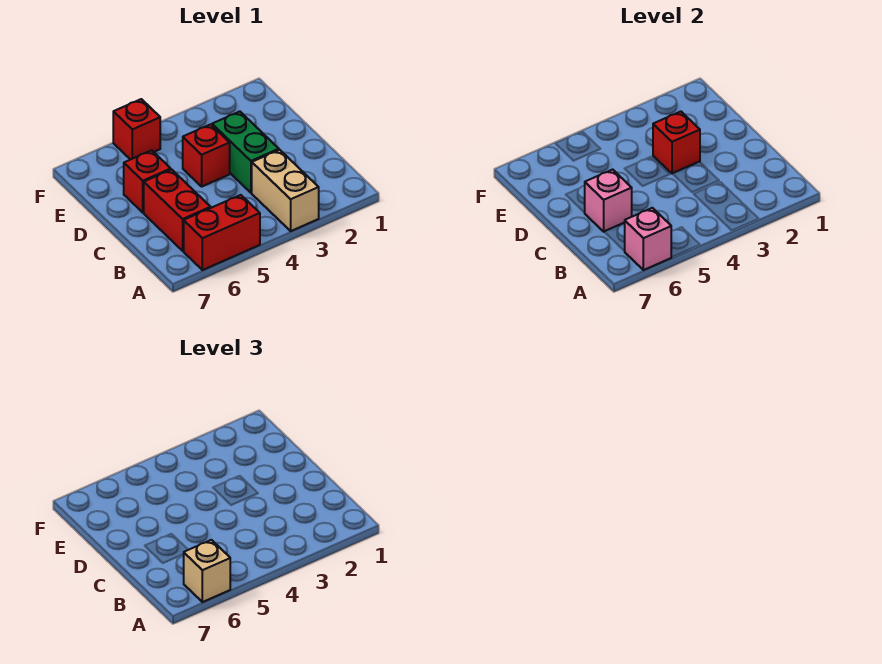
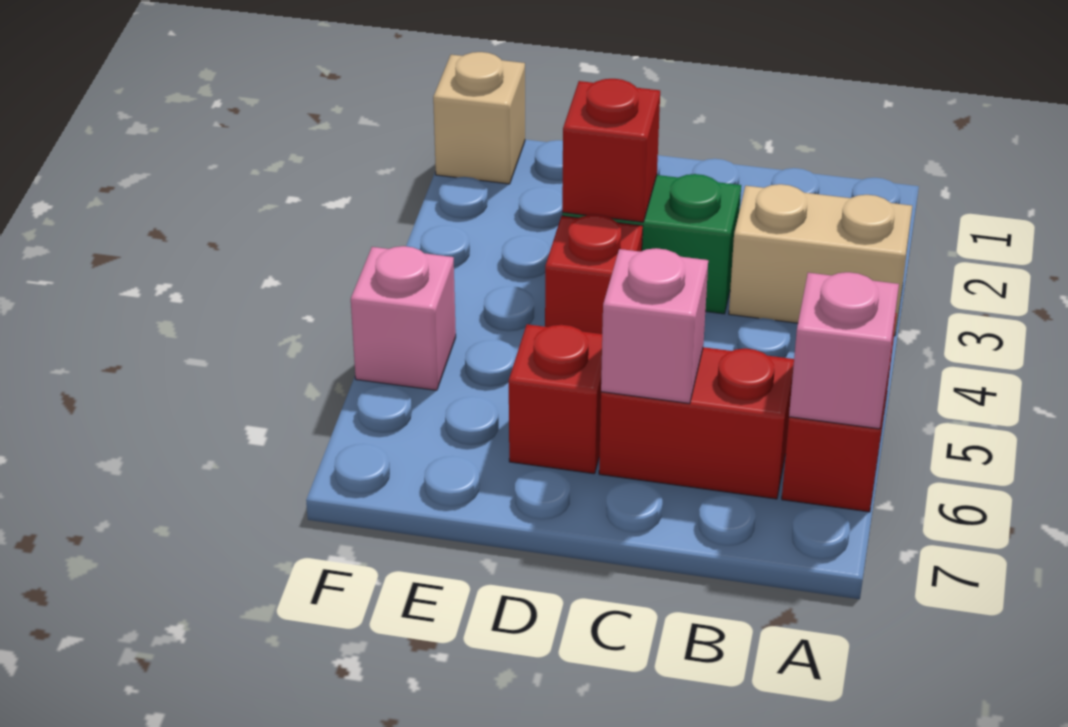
tan 1x1 brick [184,540,230,602] -> tan 1x1 brick moved to [433,52,525,184]
red 1x1 brick [113,99,160,160] -> pink 1x1 brick [351,246,456,390]

